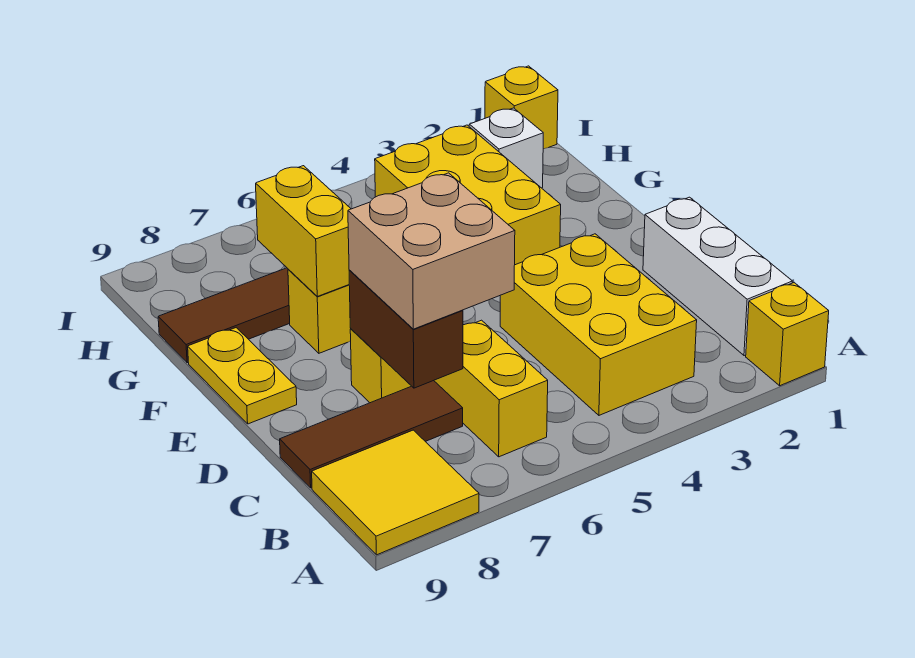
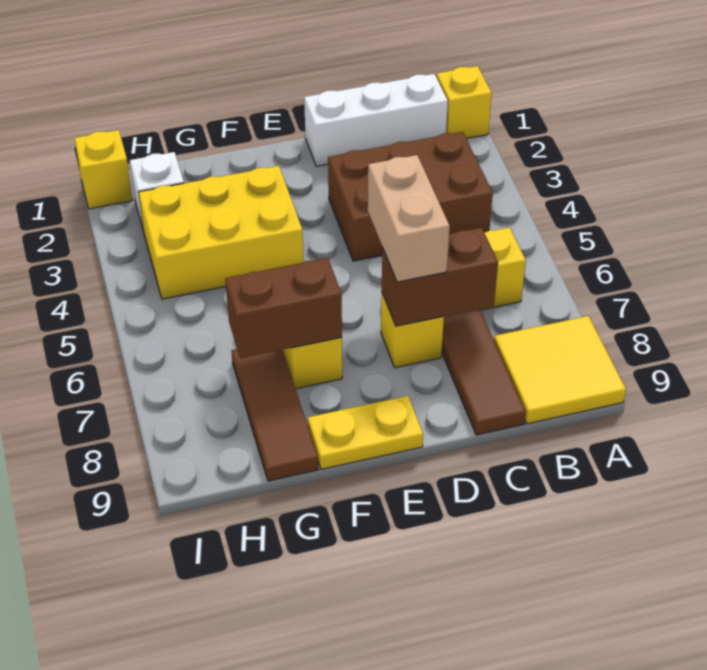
yellow 2x3 brick [500,234,697,415] -> brown 2x3 brick [328,132,493,261]
tan 2x2 brick [348,173,515,329] -> tan 1x2 brick [368,155,450,282]
yellow 1x2 brick [256,166,351,296] -> brown 1x2 brick [225,258,342,358]

